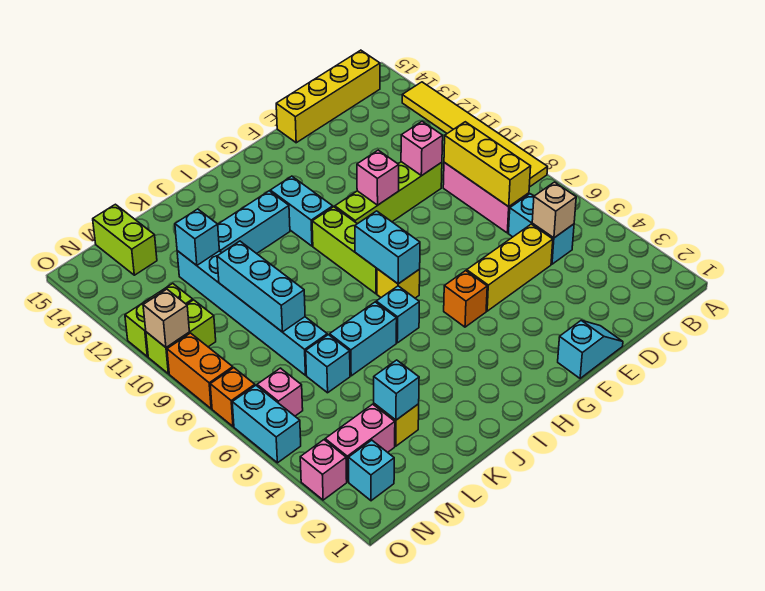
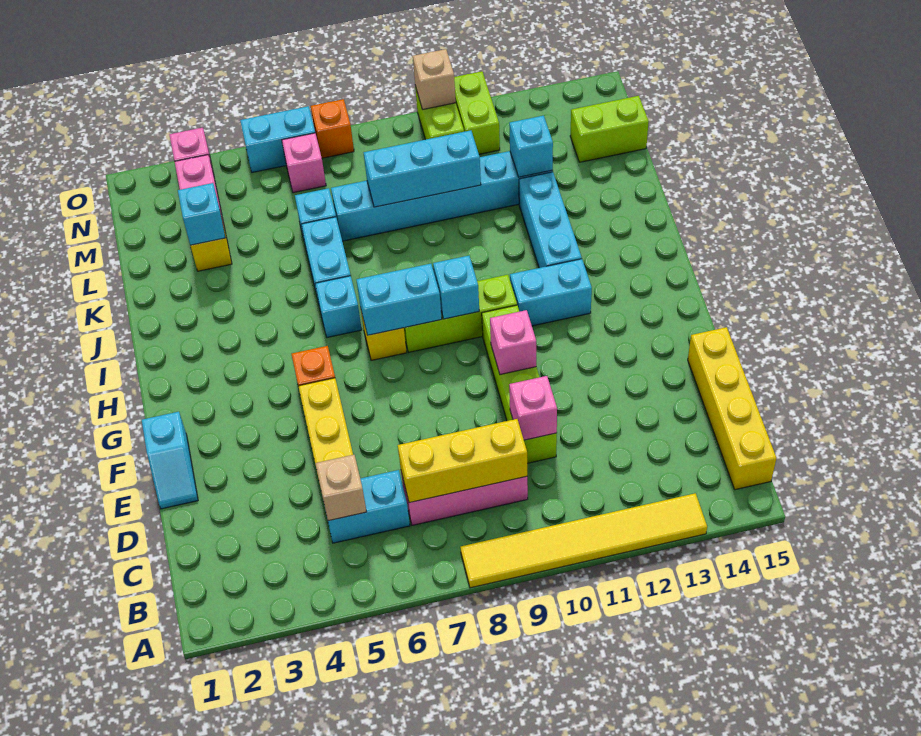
cyan 1x1 brick [348,440,394,501] -> cyan 1x1 brick moved to [433,256,479,319]
orange 1x2 brick [167,333,233,409] -> none

